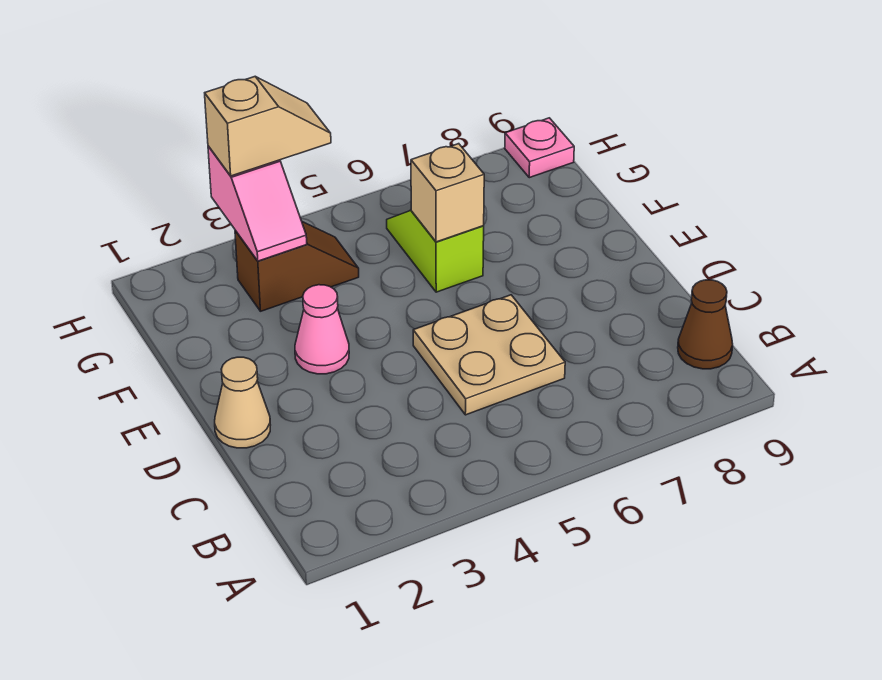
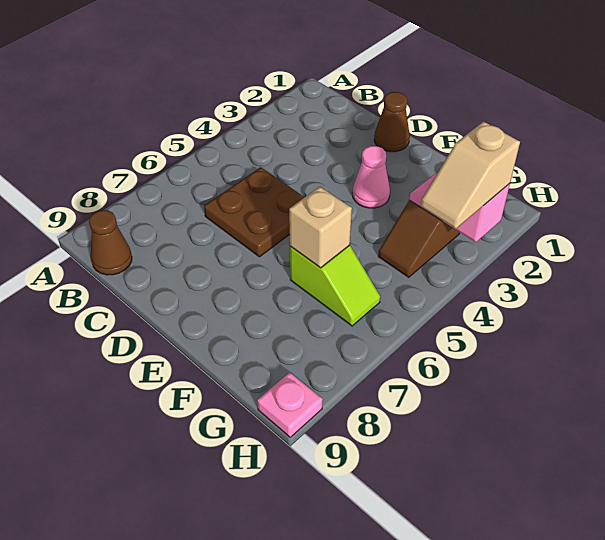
tan 2x2 plate [413,295,565,415] -> brown 2x2 plate [204,167,304,257]
tan 1x1 cone [215,357,270,448] -> brown 1x1 cone [374,92,410,152]

